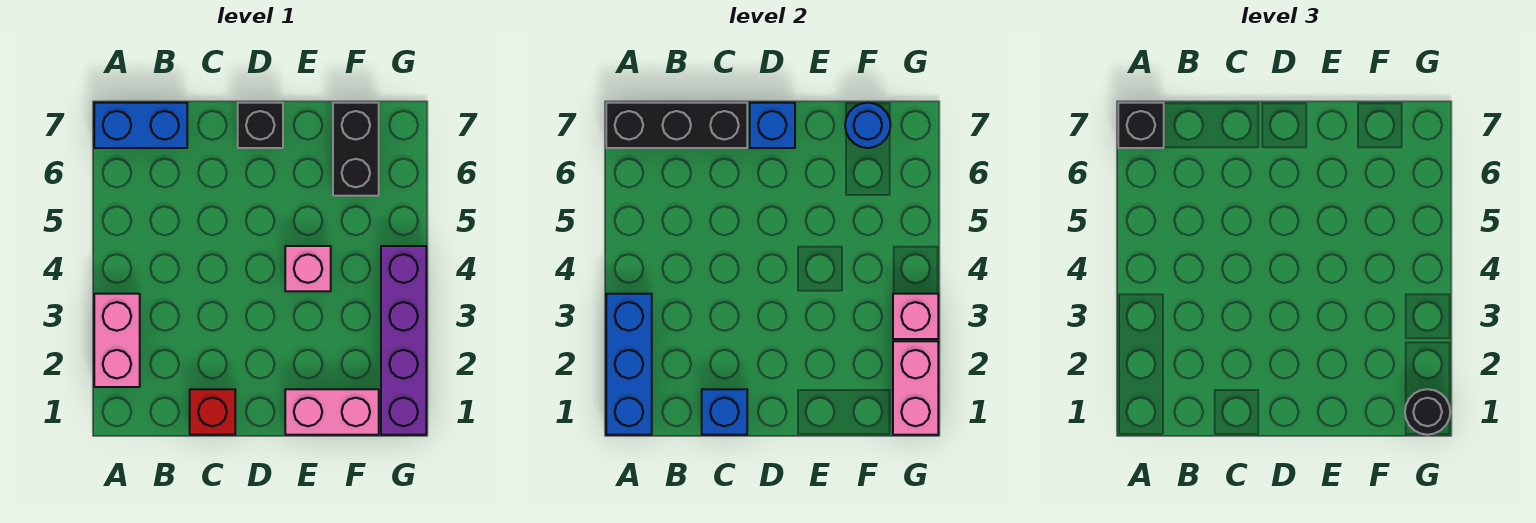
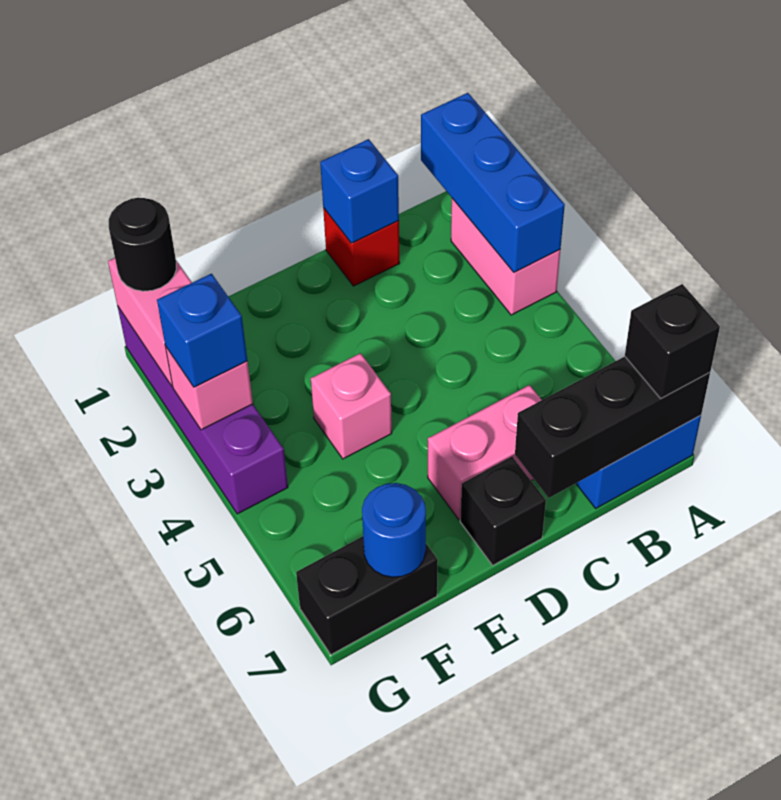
blue 1x1 brick [750,103,795,148] -> blue 1x1 brick moved to [157,274,247,387]
pink 1x2 brick [285,389,379,435] -> pink 1x2 brick moved to [428,385,541,520]
black 1x2 brick [333,103,379,196] -> black 1x2 brick turned to [296,536,438,655]

